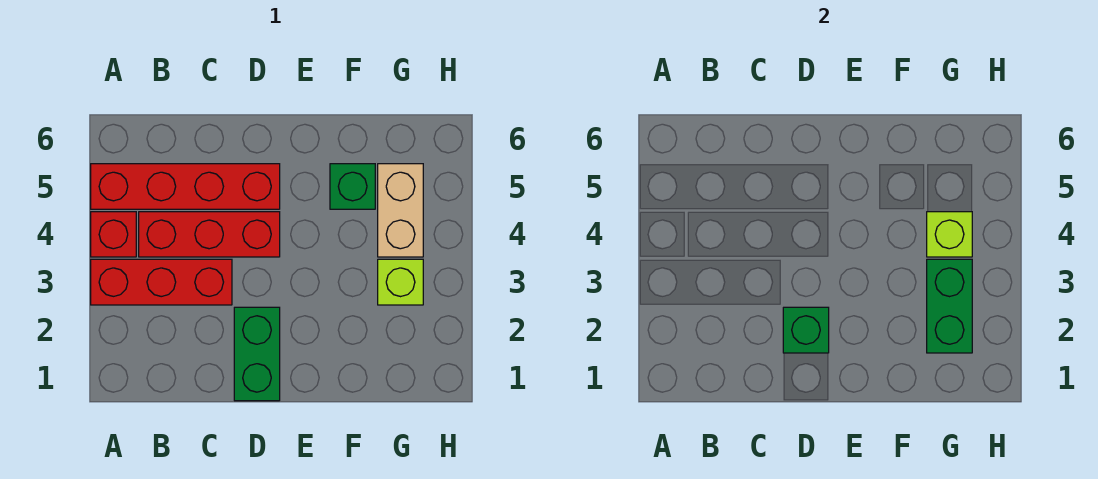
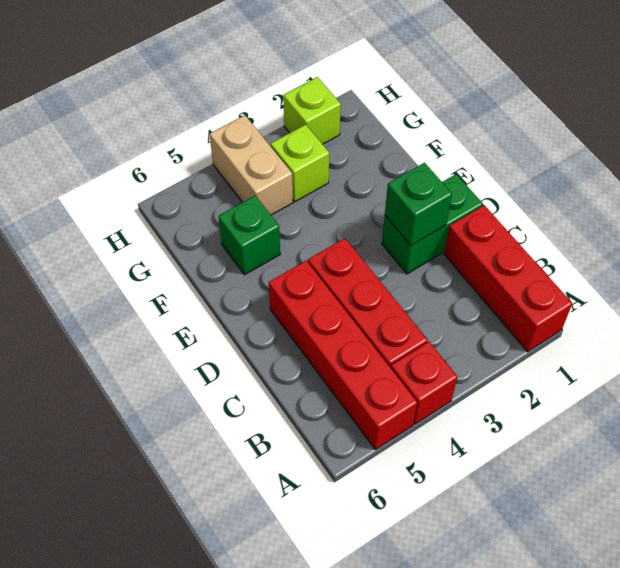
red 1x3 brick [91,259,232,305] -> red 1x3 brick moved to [444,205,572,352]
green 1x2 brick [927,259,972,353] -> none
tan 1x2 brick [378,164,423,257] -> tan 1x2 brick turned to [210,115,293,215]
lime 1x1 brick [927,212,972,257] -> lime 1x1 brick moved to [283,77,341,144]

